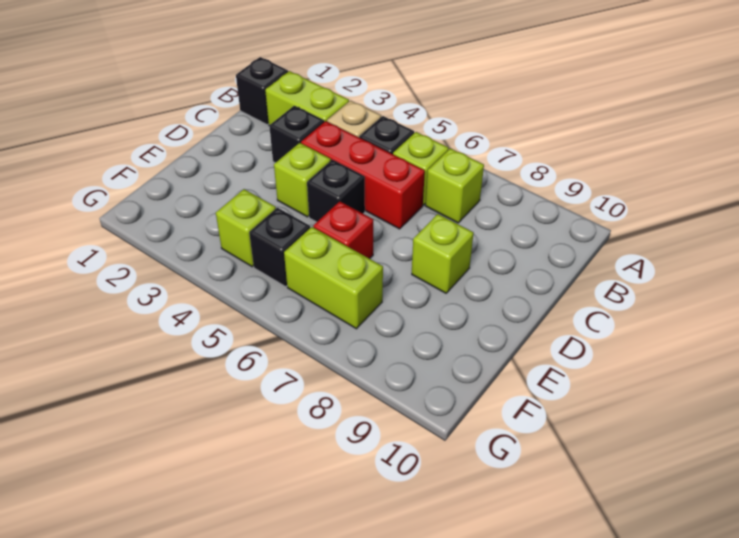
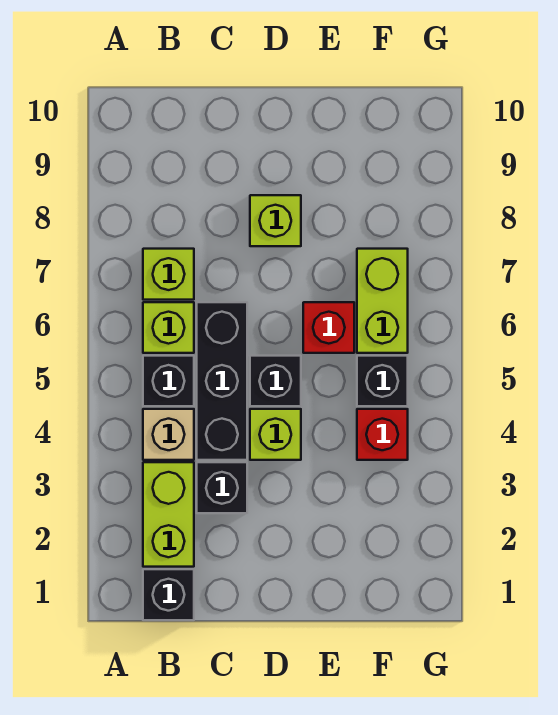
red 1x3 brick [301,121,425,229] -> black 1x3 brick [197,302,247,460]
lime 1x1 brick [216,189,276,267] -> red 1x1 brick [357,409,408,460]

